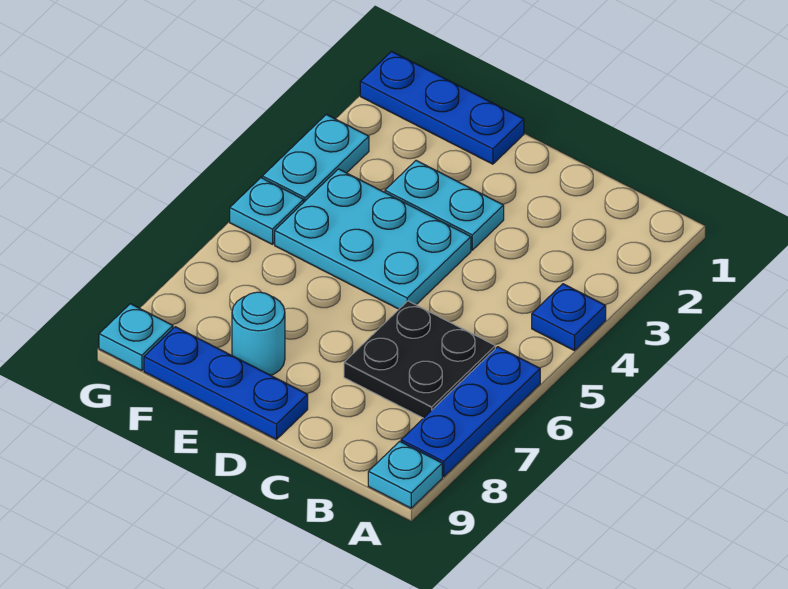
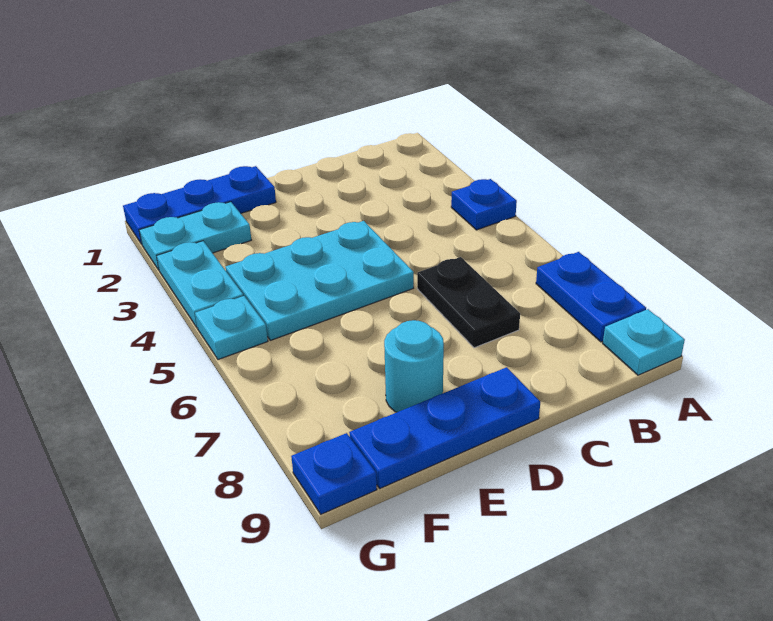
blue 1x3 plate [401,347,540,477] -> blue 1x2 plate [536,252,646,342]
black 2x2 plate [344,301,495,418] -> black 1x2 plate [417,257,520,348]
cyan 1x2 plate [385,161,504,250] -> cyan 1x2 plate moved to [139,202,251,270]
cyan 1x1 plate [99,304,173,371] -> blue 1x1 plate [291,433,377,514]

